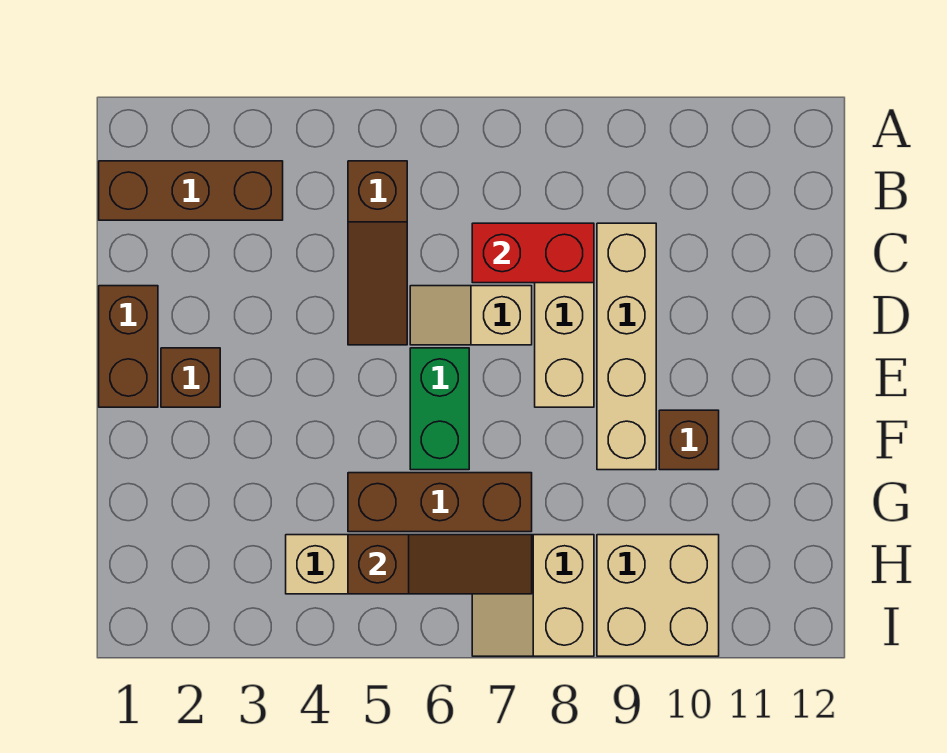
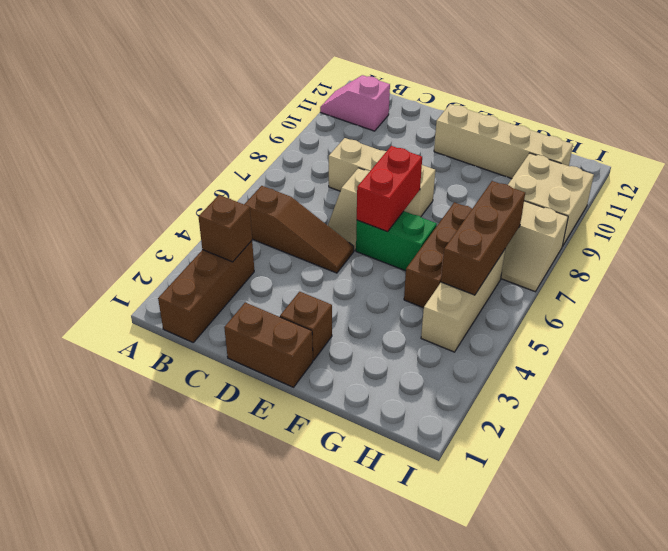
none -> pink 1x2 slope [320,75,390,131]
red 1x2 brick [472,223,594,283] -> red 1x2 brick moved to [357,146,422,232]
tan 1x4 brick [597,223,656,470] -> tan 1x4 brick moved to [434,104,573,179]
brown 1x1 brick [659,410,719,470] -> brown 1x1 brick moved to [199,195,252,262]
brown 1x3 slope [348,535,532,594] -> brown 1x3 brick [441,181,525,295]

